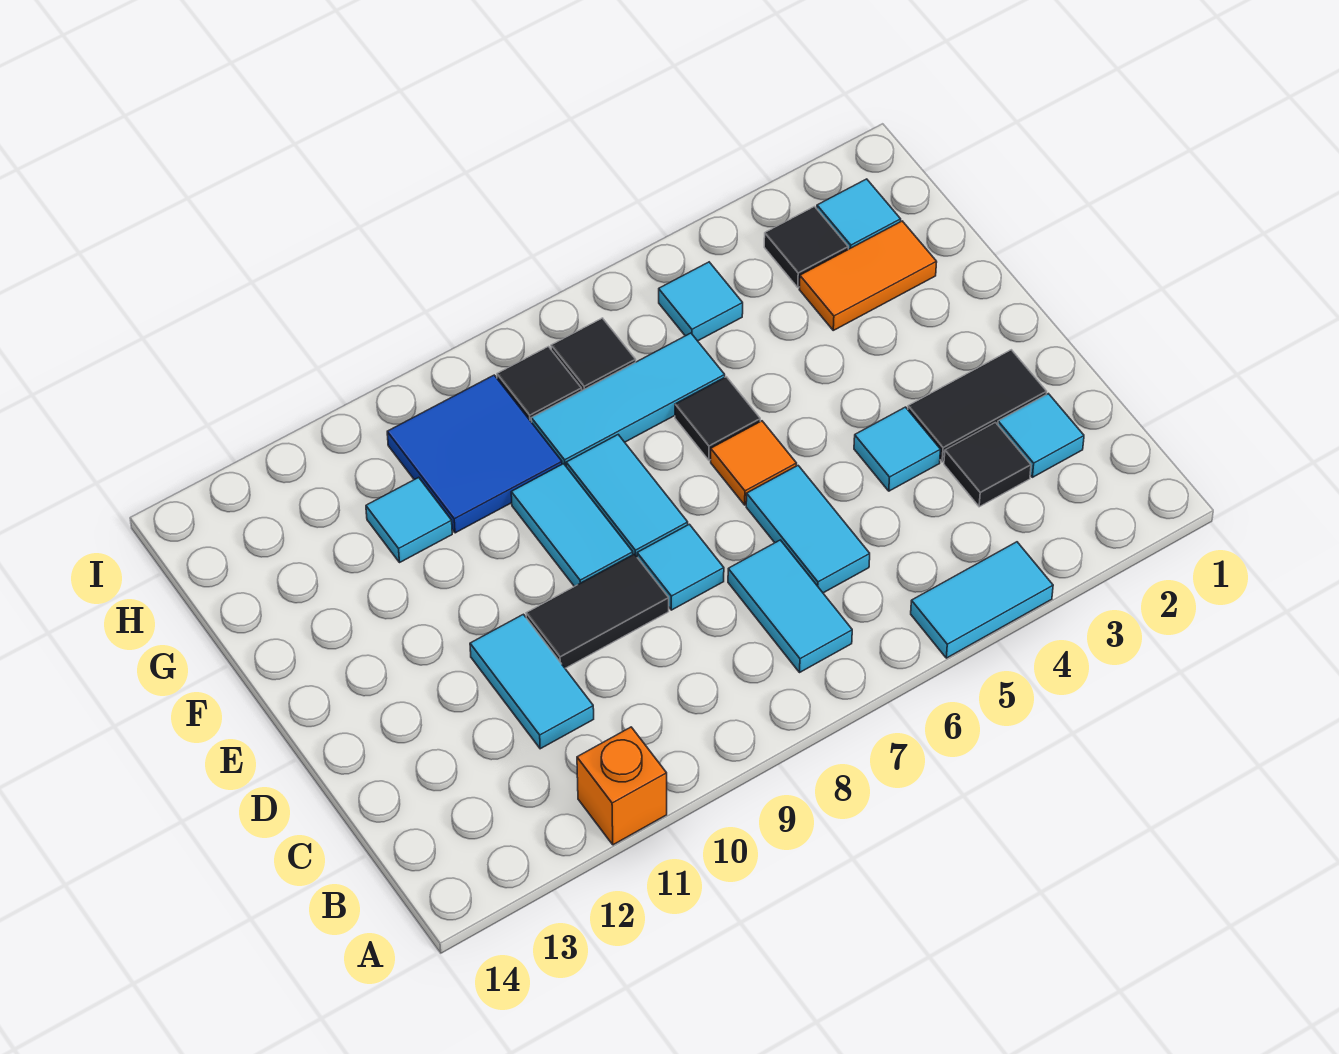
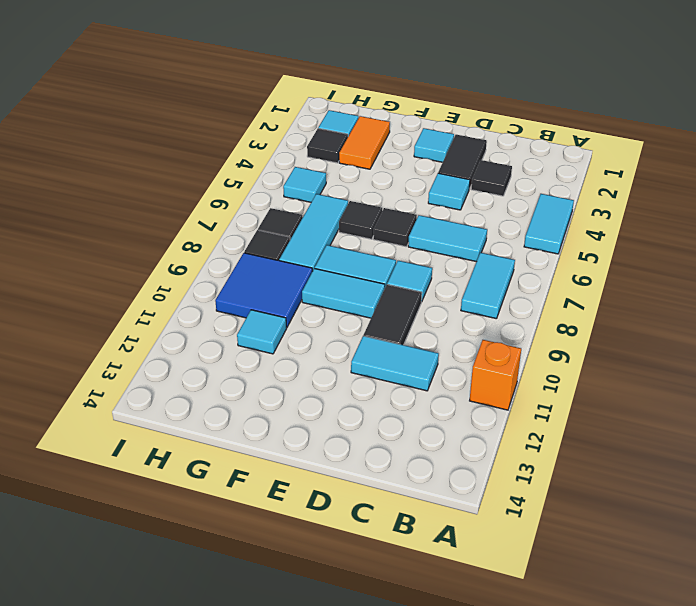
cyan 1x2 tile [728,540,852,672] -> cyan 1x2 tile turned to [461,253,515,319]
cyan 1x1 tile [998,394,1084,477] -> cyan 1x1 tile moved to [414,128,454,162]
orange 1x1 tile [711,421,796,505] -> black 1x1 tile [373,208,417,247]

